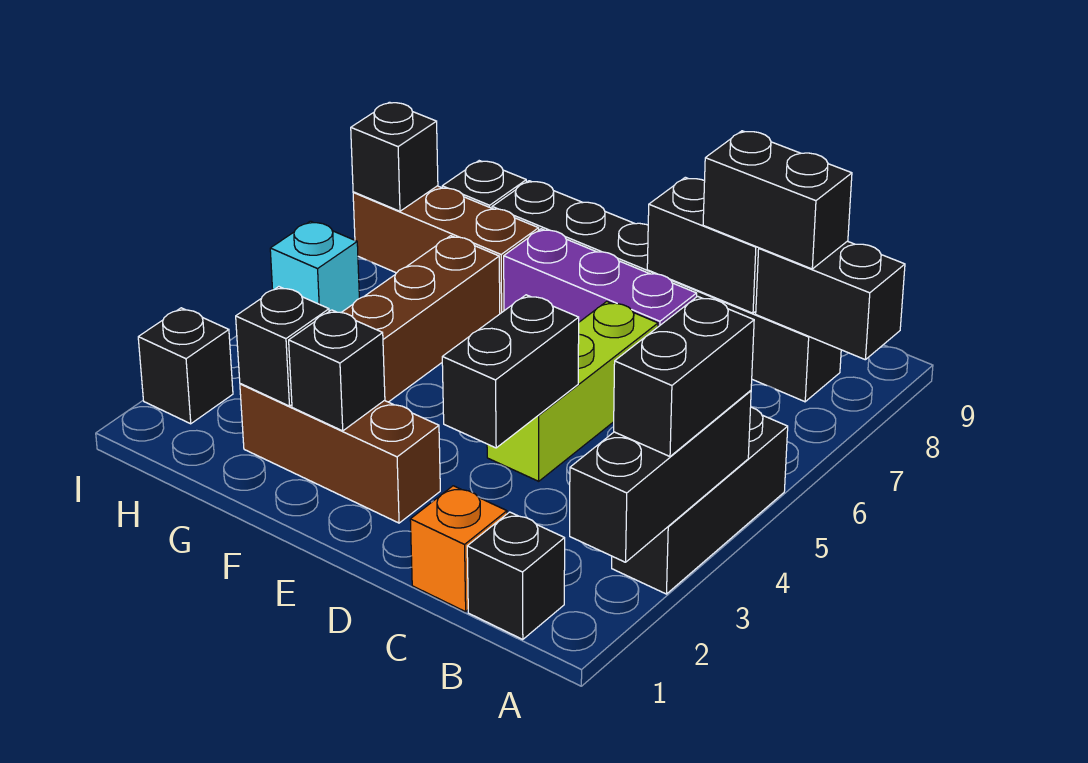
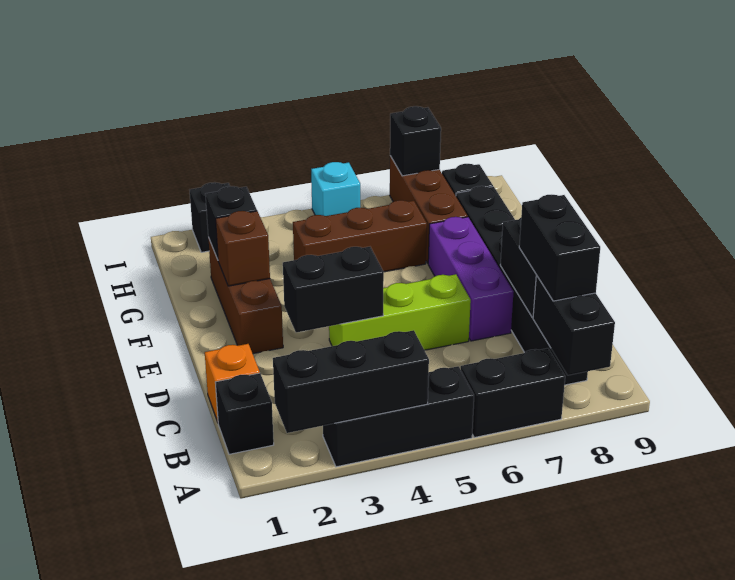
black 1x2 brick [614,296,754,456] -> black 1x2 brick moved to [461,348,565,438]
black 1x1 brick [289,310,385,431] -> brown 1x1 brick [216,211,270,286]

